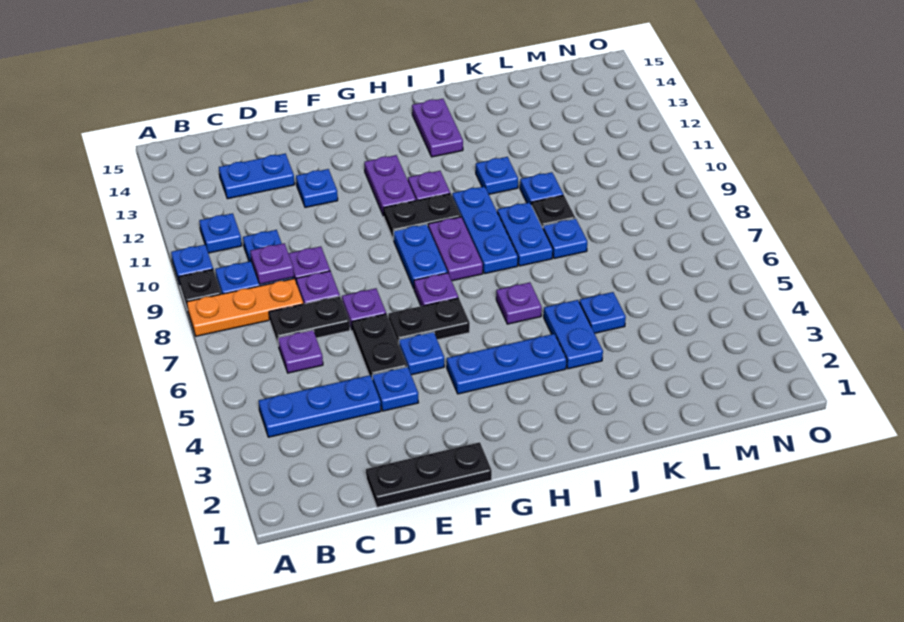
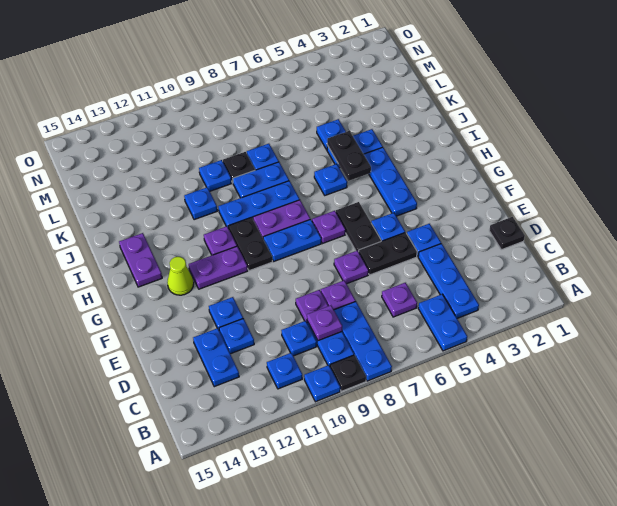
none -> blue 1x2 plate [418,294,467,351]
orange 1x3 plate [187,279,303,336] -> blue 1x3 plate [334,302,392,381]
black 1x2 plate [269,296,350,346] -> black 1x2 plate moved to [327,131,371,181]
black 1x3 plate [366,442,492,507] -> black 1x1 plate [489,217,525,250]
none -> blue 1x1 plate [219,318,254,354]
none -> lime 1x1 cone [167,257,194,295]
purple 1x1 plate [496,282,542,324] -> blue 1x1 plate [314,164,347,195]
purple 1x2 plate [412,99,463,157] -> purple 1x2 plate turned to [119,233,162,287]

